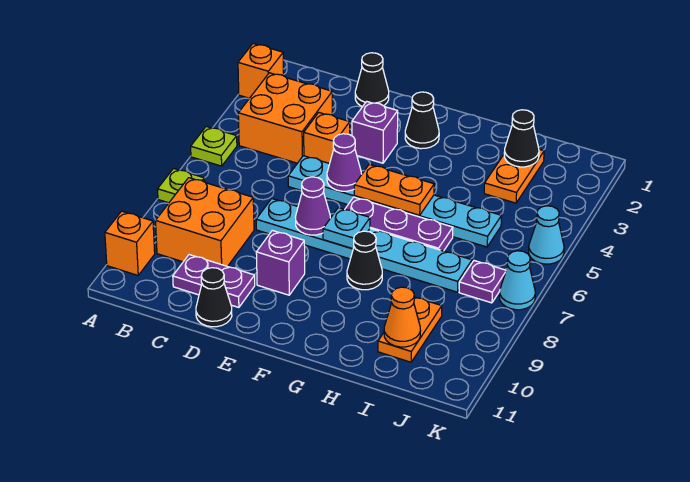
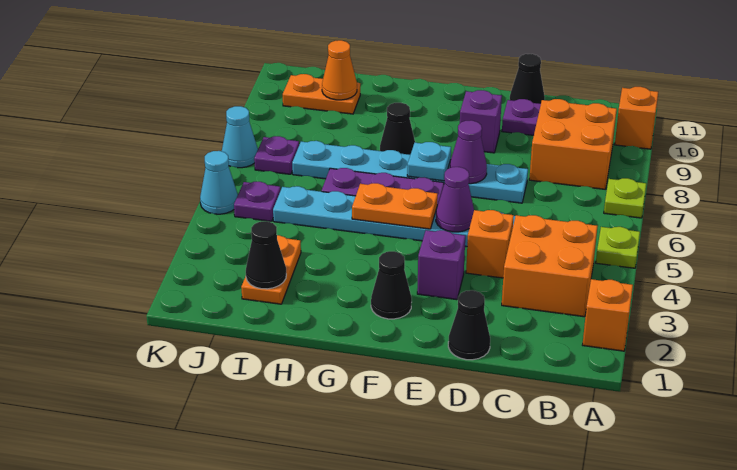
orange 1x2 plate [378,297,442,362] -> orange 1x2 plate turned to [283,74,360,114]
none -> purple 1x1 plate [234,182,281,221]

